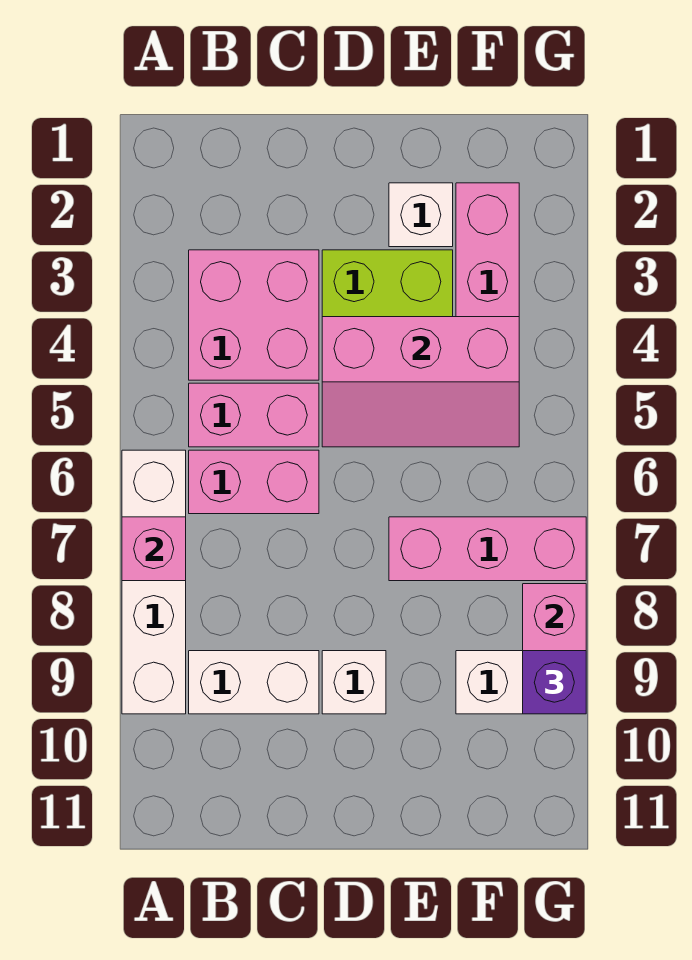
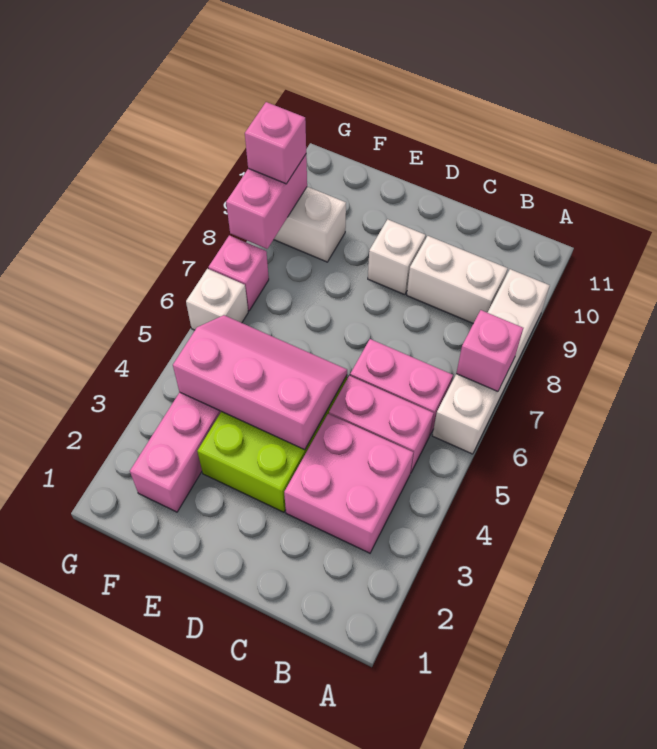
white 1x1 brick [389,183,453,247] -> white 1x1 brick moved to [186,269,248,330]
pink 1x3 brick [389,517,586,581] -> pink 1x1 brick [208,235,269,311]
purple 1x1 brick [523,651,586,714] -> pink 1x1 brick [245,102,306,184]

